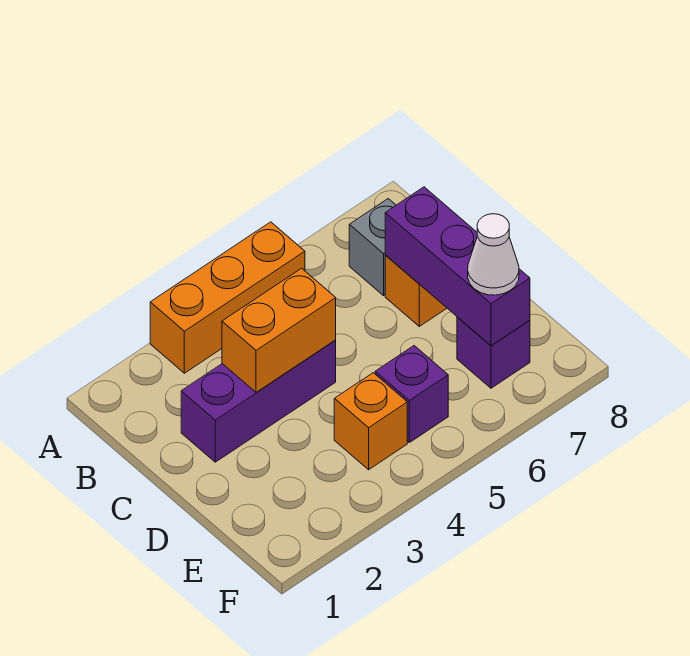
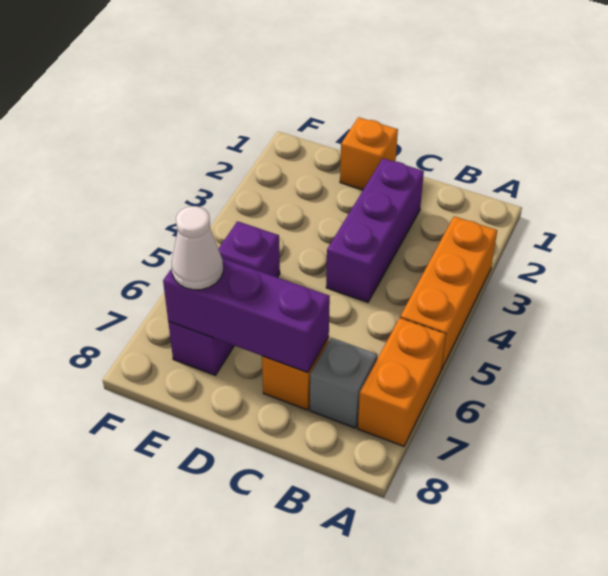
orange 1x2 brick [222,268,336,392] -> orange 1x2 brick moved to [358,318,446,446]
orange 1x1 brick [334,373,407,470] -> orange 1x1 brick moved to [340,117,398,190]

